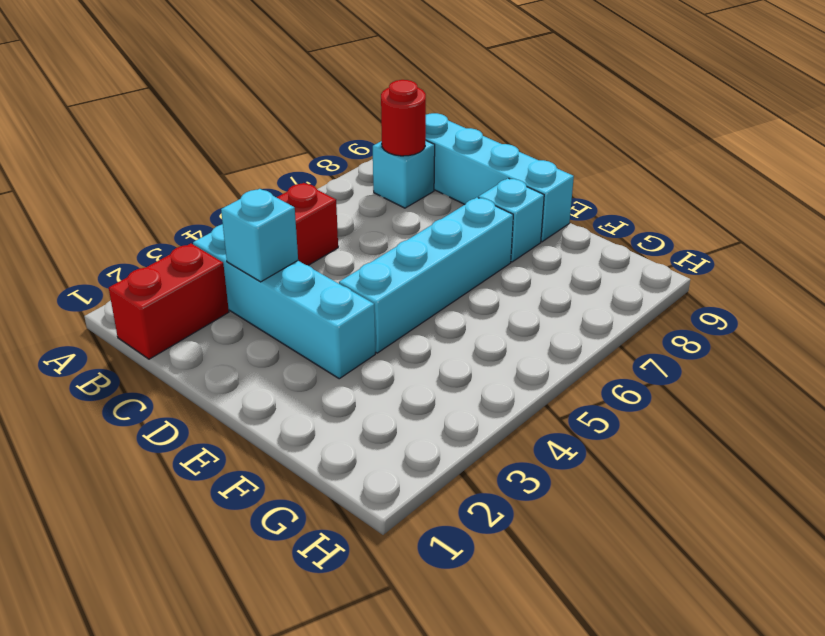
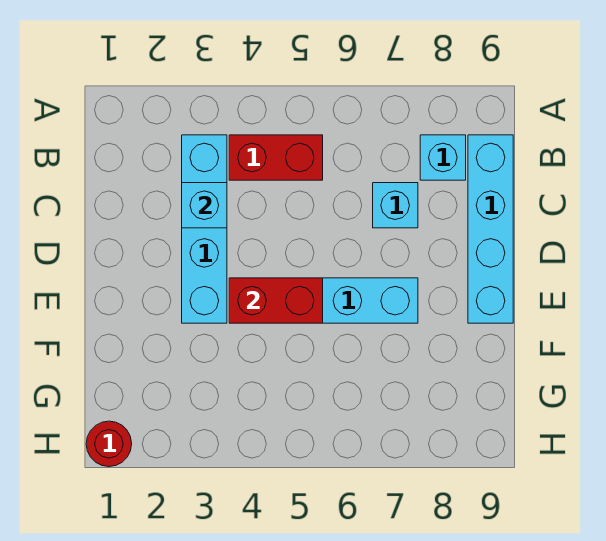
red 1x2 brick [109,243,229,359] -> red 1x2 brick moved to [229,278,323,323]
red 1x1 round brick [381,80,426,156] -> red 1x1 round brick moved to [86,421,132,467]
cyan 1x1 brick [478,178,544,262] -> cyan 1x1 brick moved to [373,183,418,228]

